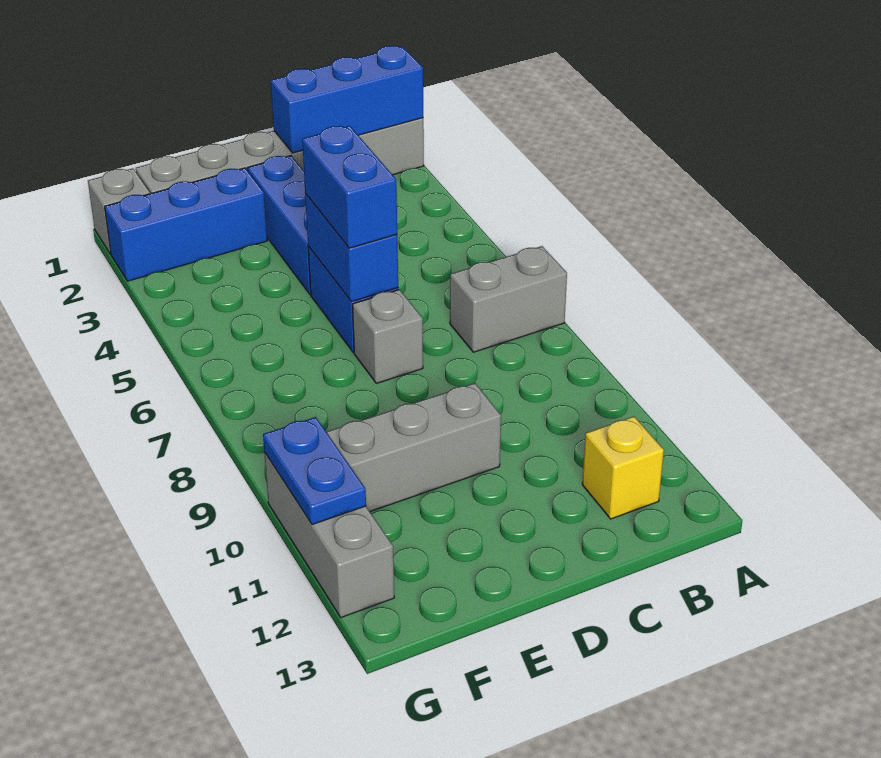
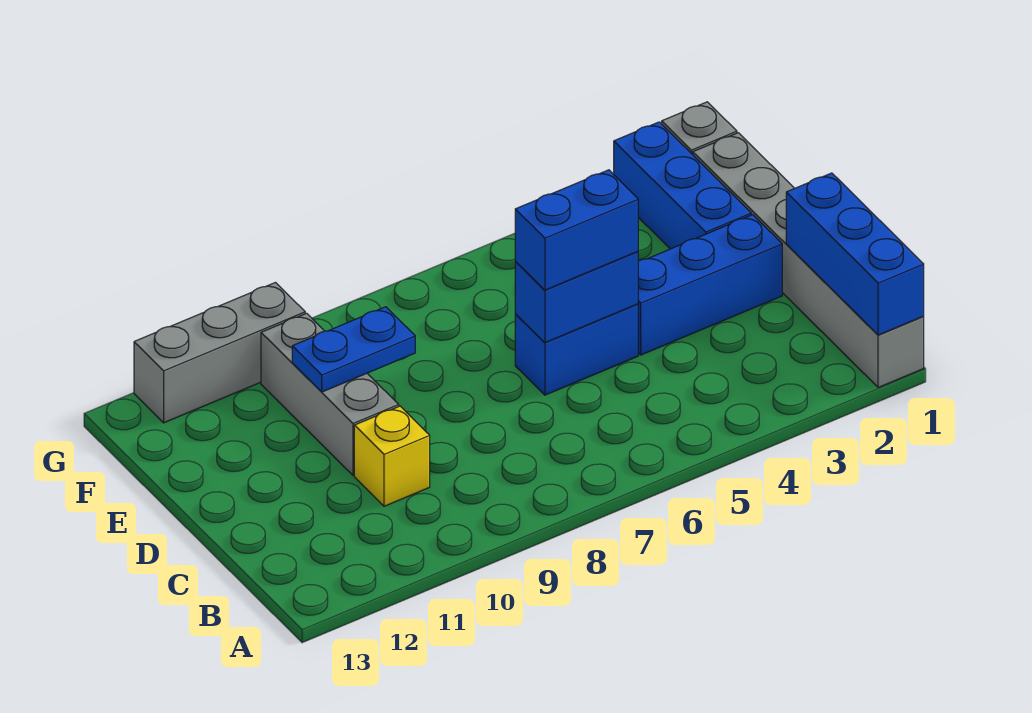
grey 1x2 brick [450,246,567,352] -> none
yellow 1x1 brick [582,416,664,519] -> yellow 1x1 brick moved to [354,406,430,506]
grey 1x1 brick [353,289,423,383] -> none
blue 1x2 plate [263,417,366,525] -> blue 1x2 plate moved to [292,307,415,392]

